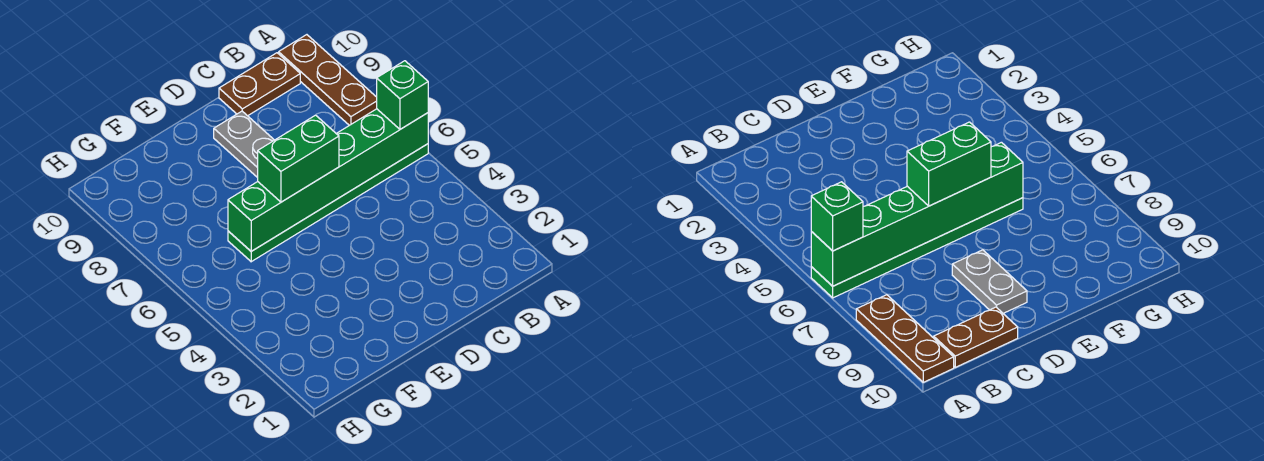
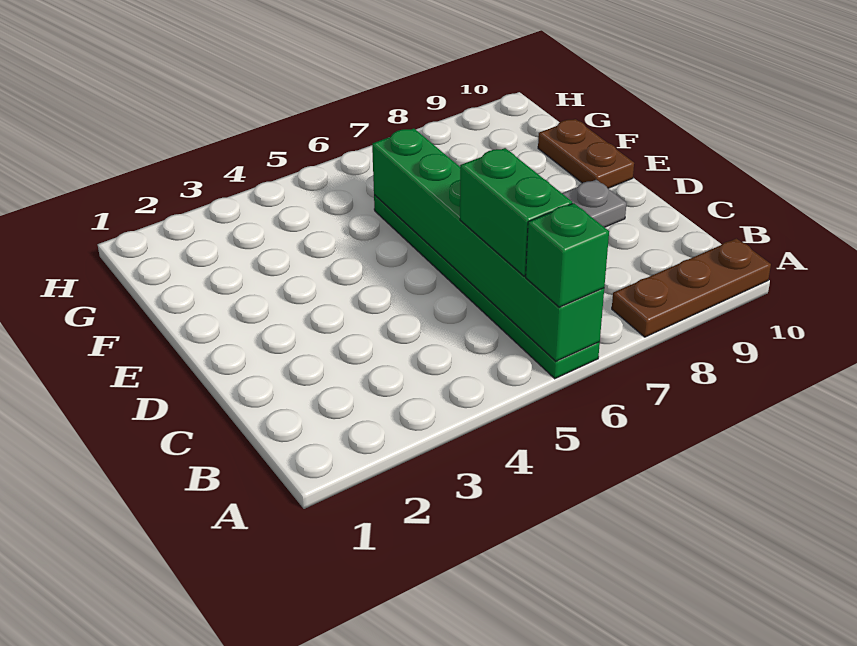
brown 1x2 plate [219,53,300,116] -> brown 1x2 plate moved to [538,119,634,188]
green 1x2 brick [258,115,339,202] -> green 1x2 brick moved to [460,148,572,276]

